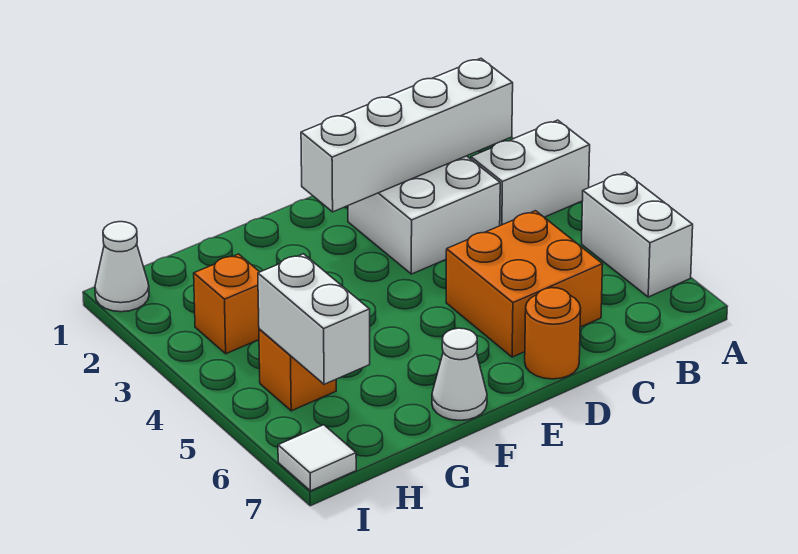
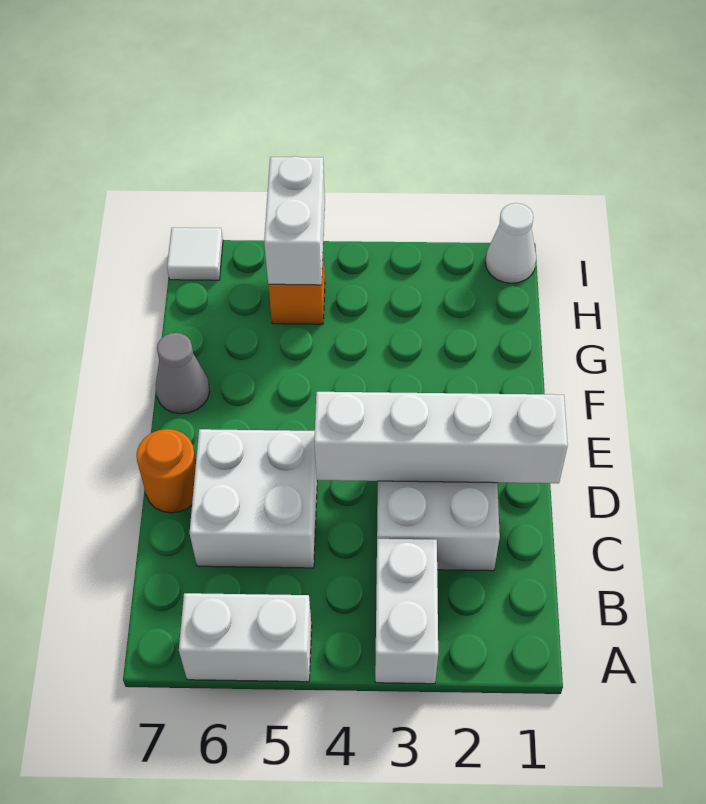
white 1x4 brick [301,58,513,212] -> white 1x4 brick turned to [314,392,568,483]
orange 2x2 brick [446,211,603,357] -> white 2x2 brick [190,429,317,568]
white 1x1 cone [432,328,487,420] -> grey 1x1 cone [156,333,210,414]
orange 1x1 brick [194,254,259,354] -> none
white 1x2 brick [258,254,370,384] -> white 1x2 brick turned to [264,156,325,285]

